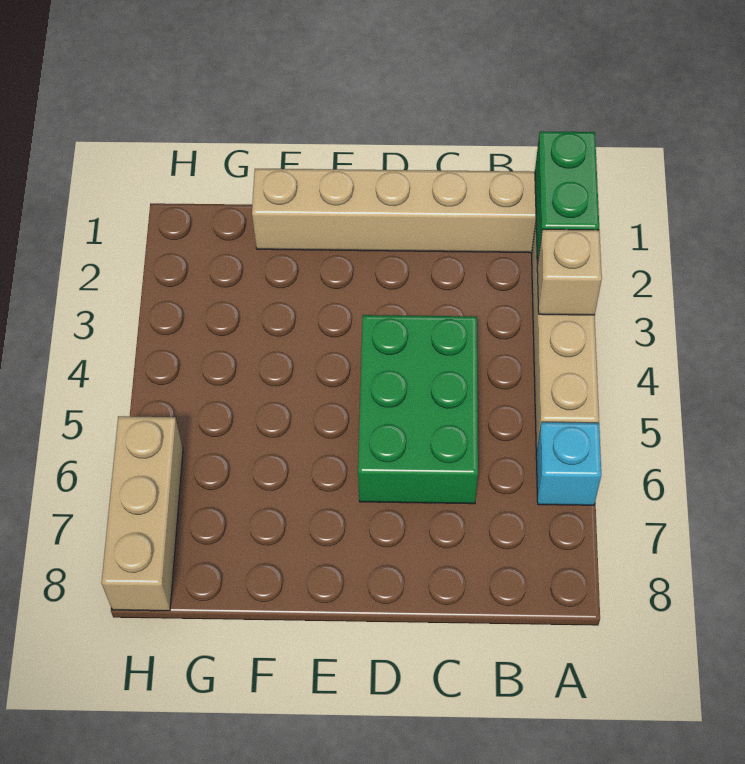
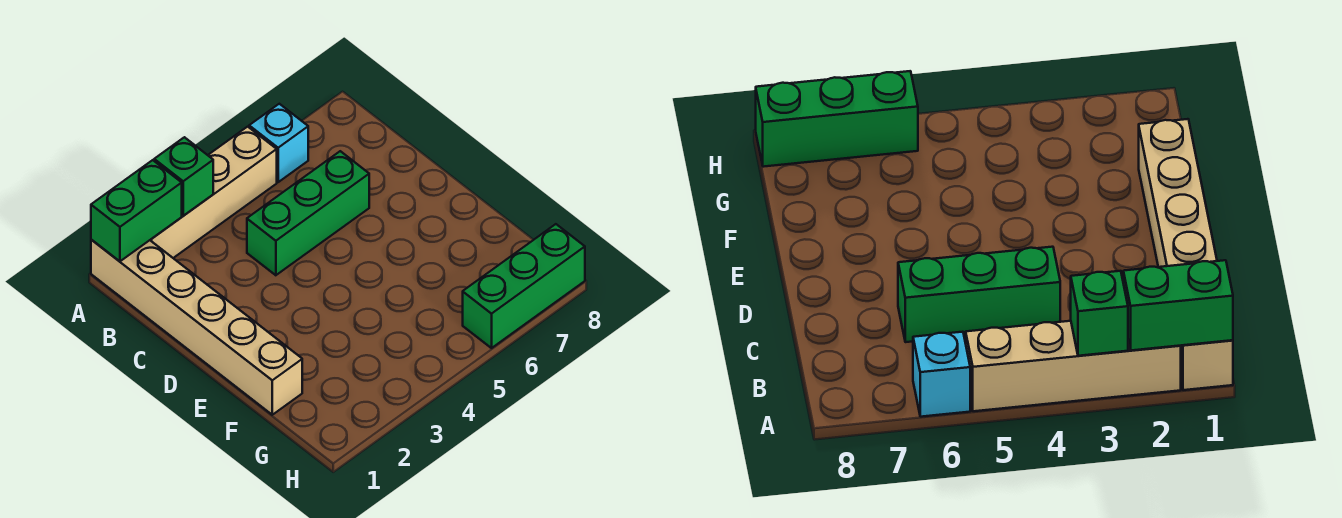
tan 1x1 brick [537,229,602,315] -> green 1x1 brick [154,137,213,216]
green 2x3 brick [358,315,478,504] -> green 1x3 brick [247,151,369,275]
tan 1x3 brick [101,416,183,611] -> green 1x3 brick [463,224,585,348]

